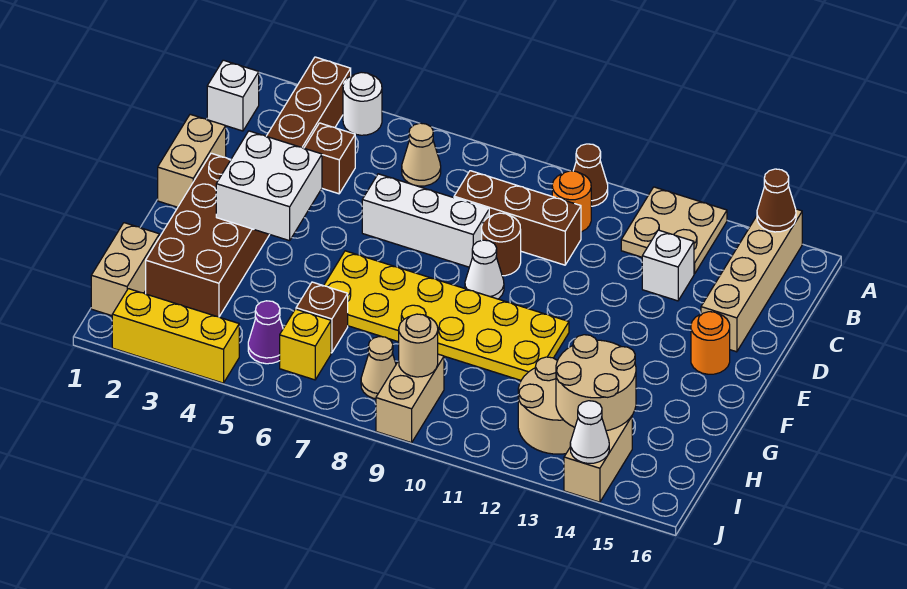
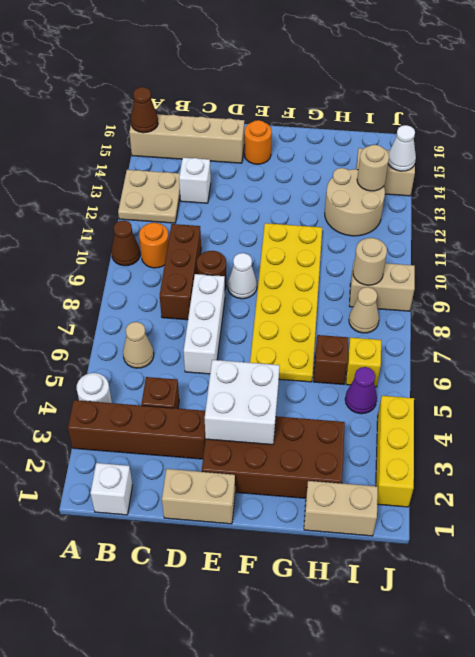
tan 2x2 round brick [556,335,636,431] -> tan 1x1 round brick [357,145,389,191]

